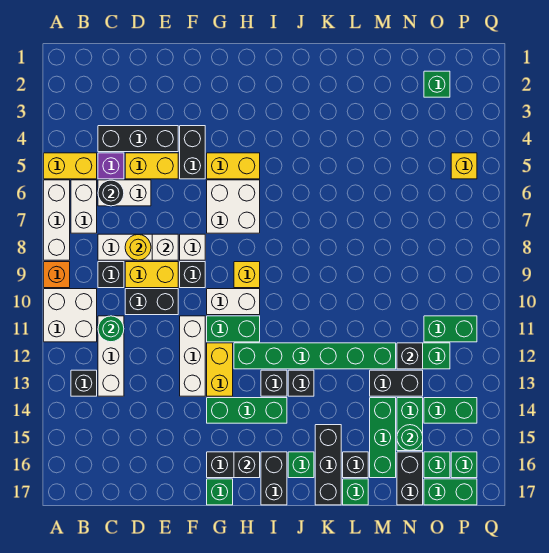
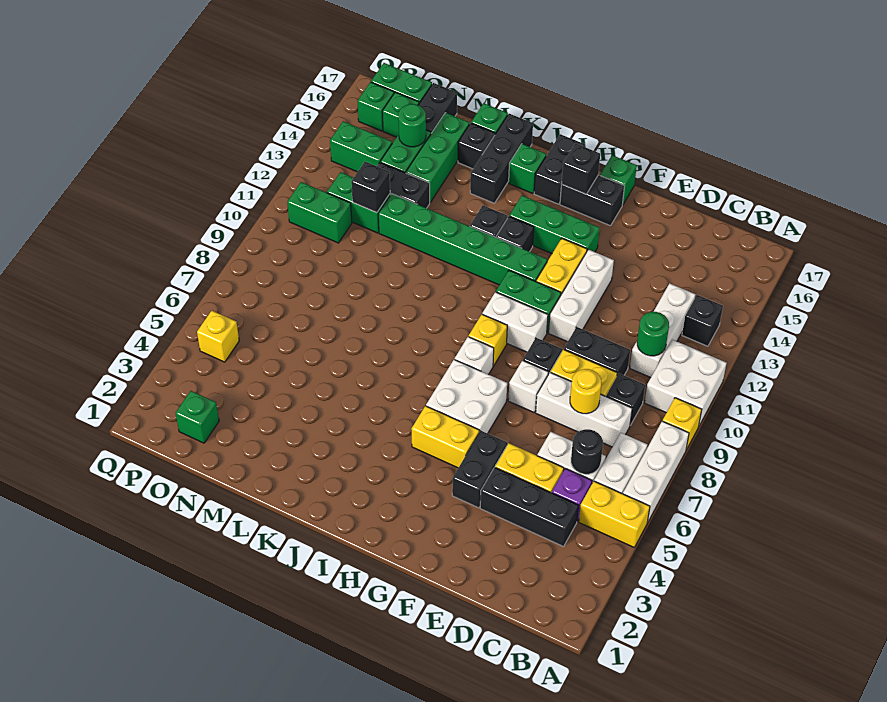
orange 1x1 brick [44,262,70,288] -> yellow 1x1 brick [663,398,702,450]
white 1x1 brick [152,234,178,260] -> white 1x1 brick moved to [455,337,494,374]

